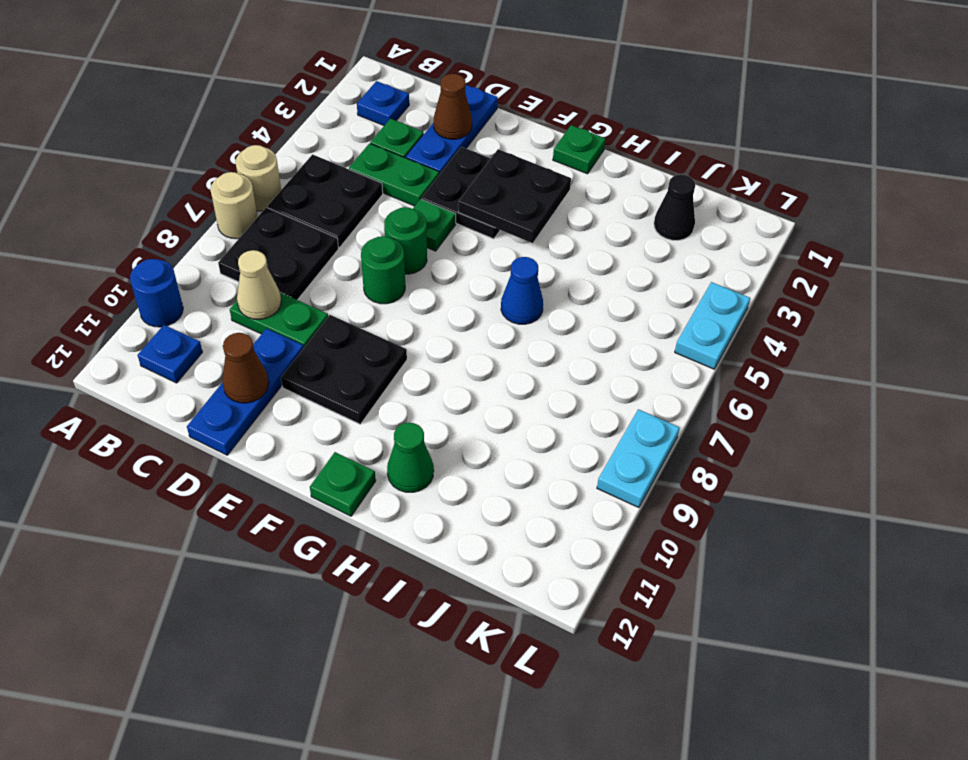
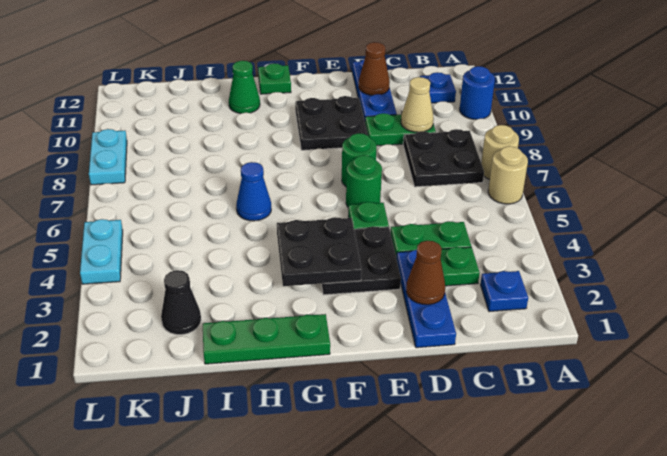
black 2x2 plate [267,154,383,248] -> none
green 1x1 plate [553,125,606,174] -> green 1x3 plate [203,314,330,364]

